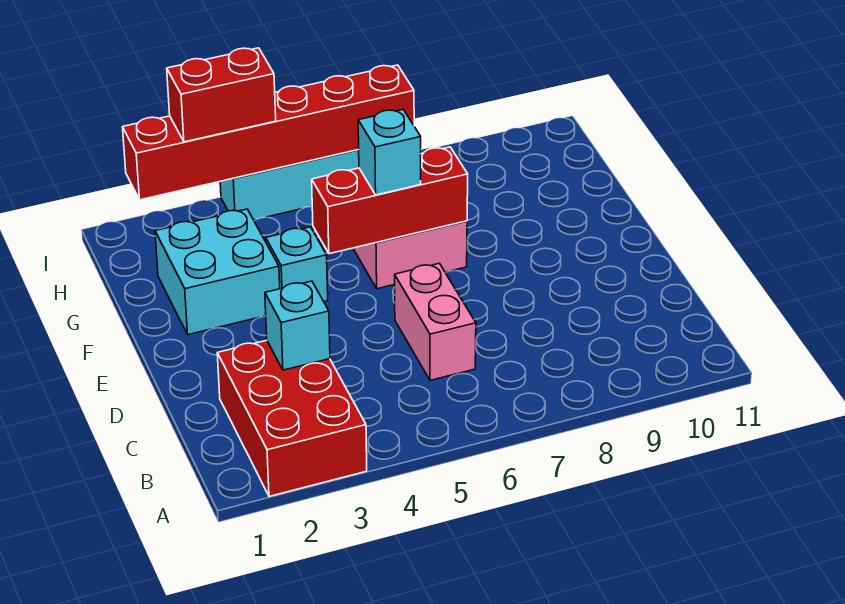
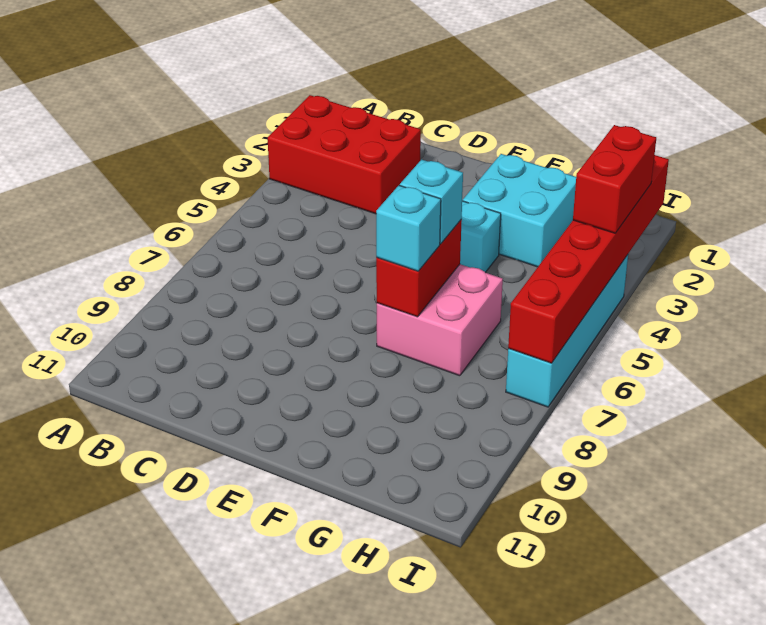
cyan 1x1 brick [265,281,330,370] -> cyan 1x1 brick moved to [376,185,441,271]
pink 1x2 brick [395,263,476,380] -> none
red 1x3 brick [312,147,468,254] -> red 1x2 brick [376,220,462,317]

